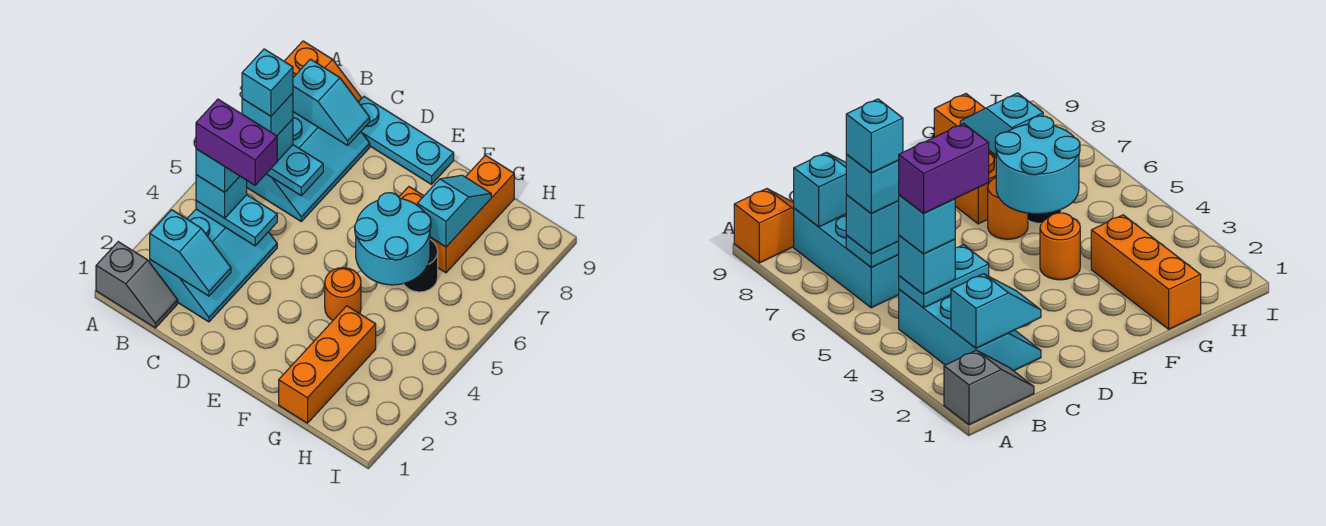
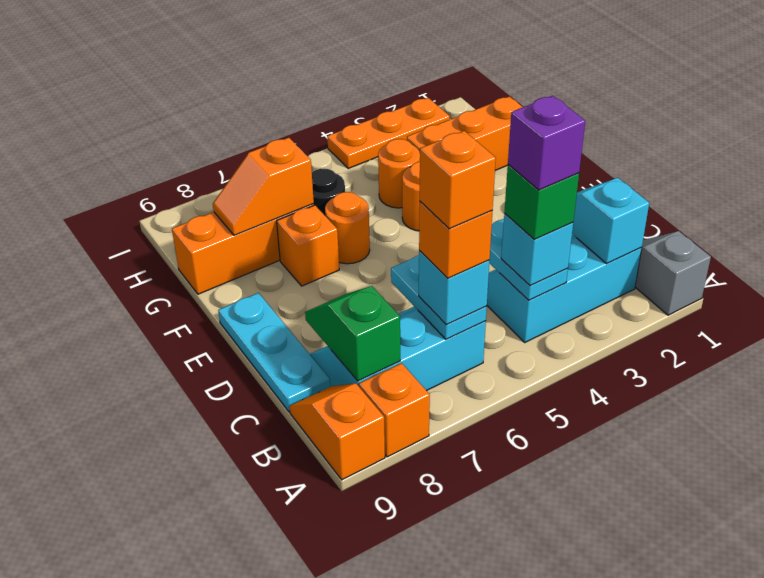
none -> orange 1x1 brick [359,363,430,457]
cyan 1x1 brick [196,149,240,192] -> green 1x1 brick [504,165,579,239]
purple 1x2 brick [196,99,277,185] -> purple 1x1 brick [508,96,585,190]
cyan 1x1 brick [242,93,293,136] -> orange 1x1 brick [419,202,492,278]
cyan 1x1 brick [242,49,293,116] -> orange 1x1 brick [420,131,496,229]
cyan 1x2 slope [293,59,370,146] -> green 1x2 slope [305,286,400,381]
cyan 2x2 round brick [355,193,431,285] -> none
none -> orange 1x1 round brick [378,139,420,208]
cyan 1x2 slope [417,175,491,247] -> orange 1x2 slope [213,138,314,235]
none -> orange 1x3 plate [327,98,450,168]

